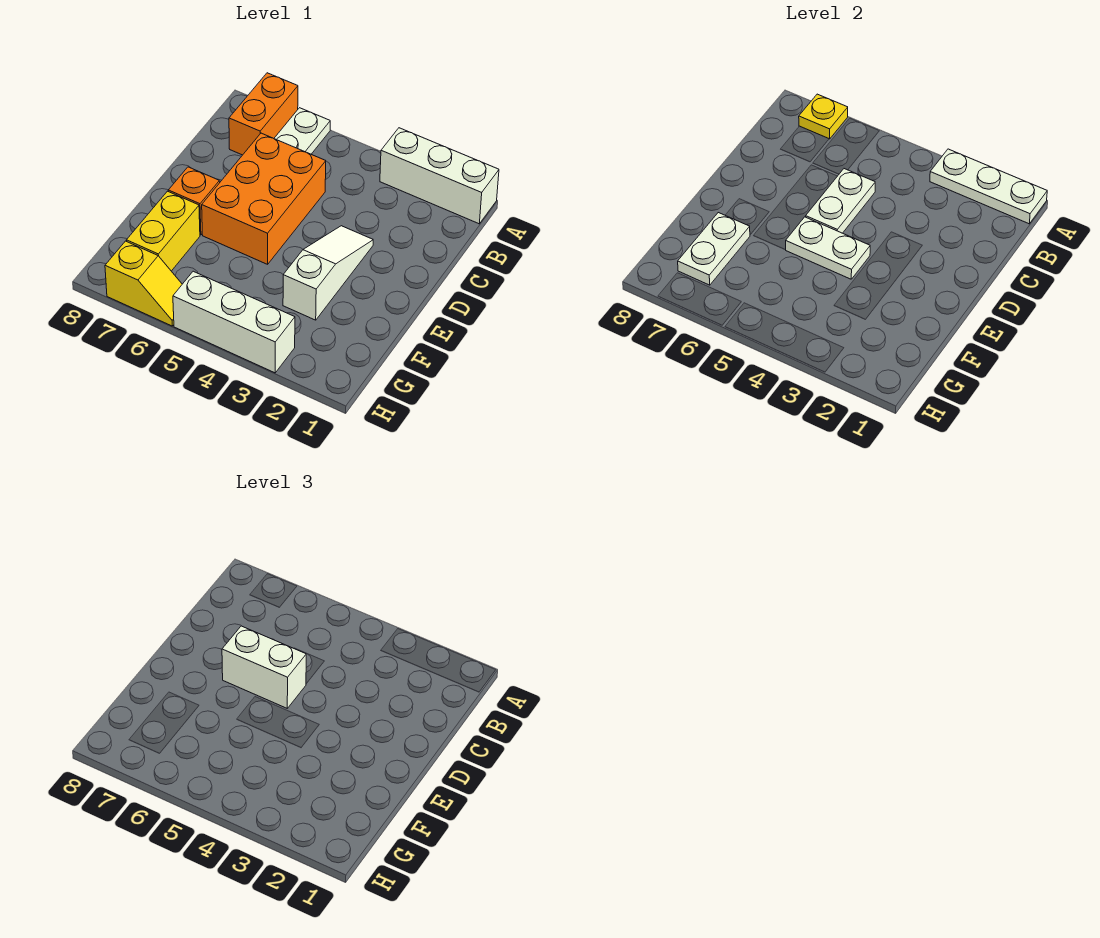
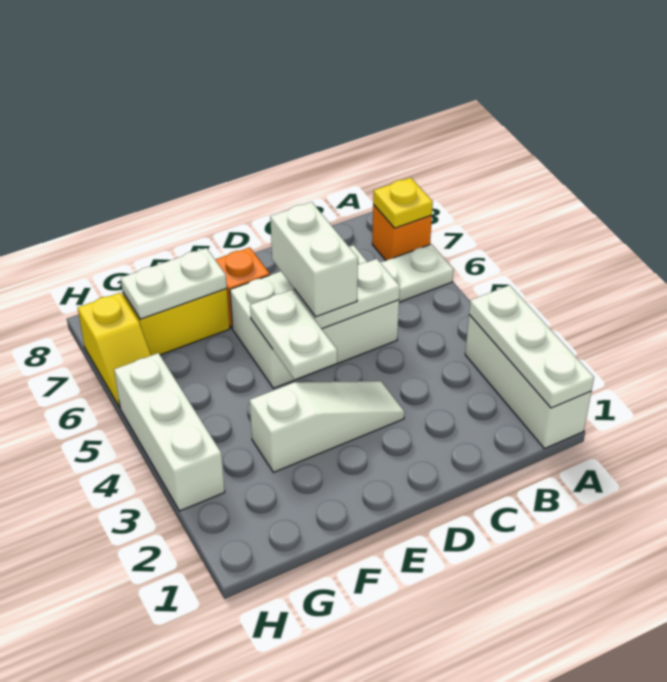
orange 1x2 brick [229,73,298,155] -> orange 1x1 brick [372,205,432,260]
orange 2x3 brick [202,133,326,264] -> white 2x3 brick [230,245,399,388]

